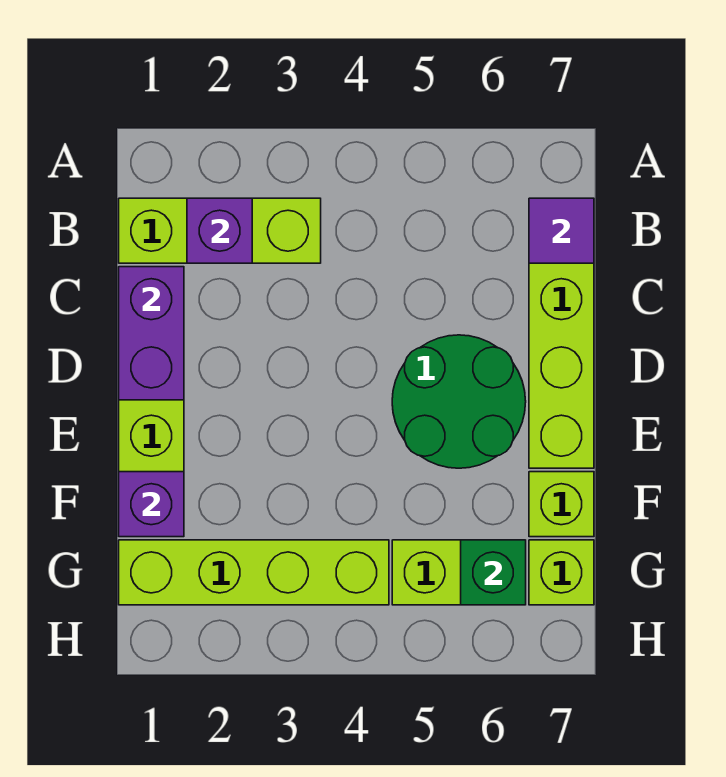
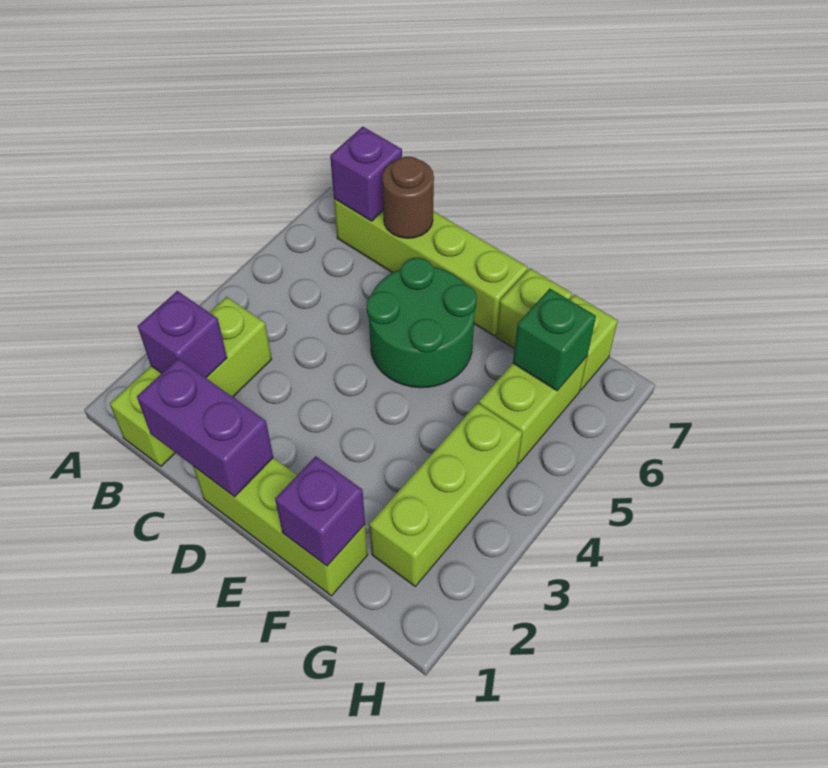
purple 1x1 tile [529,198,594,263] -> purple 1x1 brick [330,127,402,221]
none -> brown 1x1 round brick [382,157,434,238]
lime 1x4 brick [119,540,389,605] -> lime 1x3 brick [369,403,522,586]

